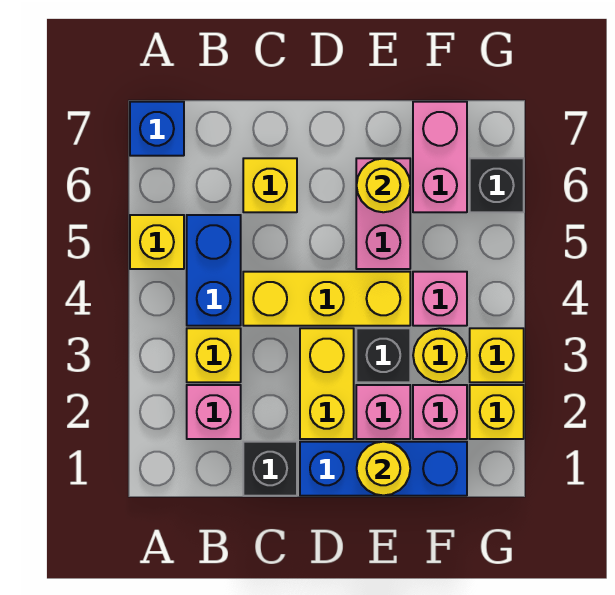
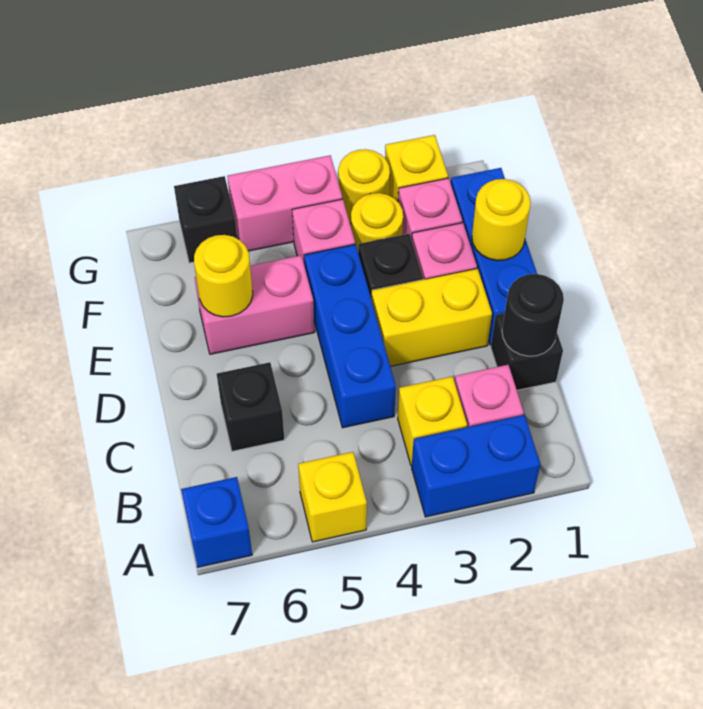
blue 1x2 brick [187,215,241,326] -> blue 1x2 brick moved to [412,415,540,517]
none -> black 1x1 round brick [502,274,564,356]
yellow 1x3 brick [243,272,410,326] -> blue 1x3 brick [304,244,396,428]
yellow 1x1 brick [243,158,297,212] -> black 1x1 brick [217,362,284,451]
pink 1x2 brick [413,102,467,212] -> pink 1x2 brick moved to [227,156,342,251]
yellow 1x1 brick [470,328,524,382] -> yellow 1x1 round brick [338,149,390,224]

